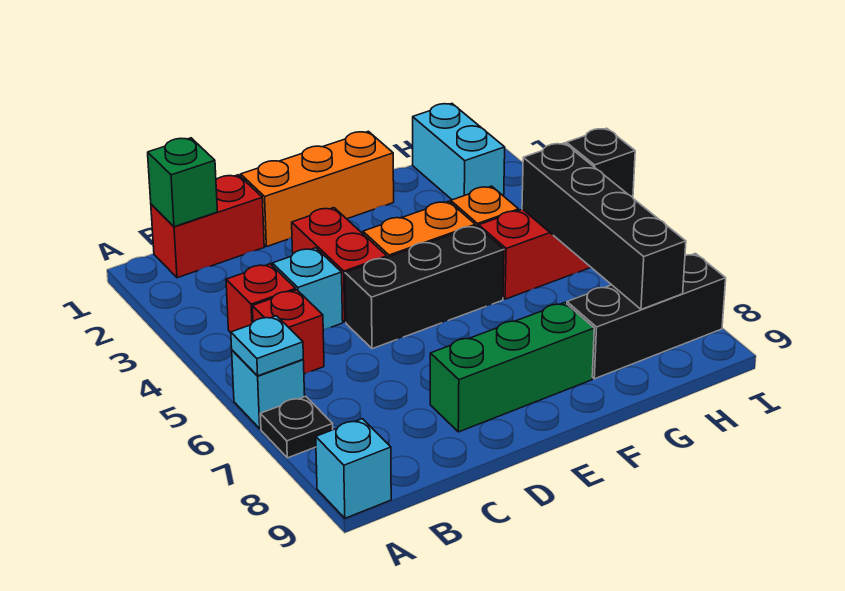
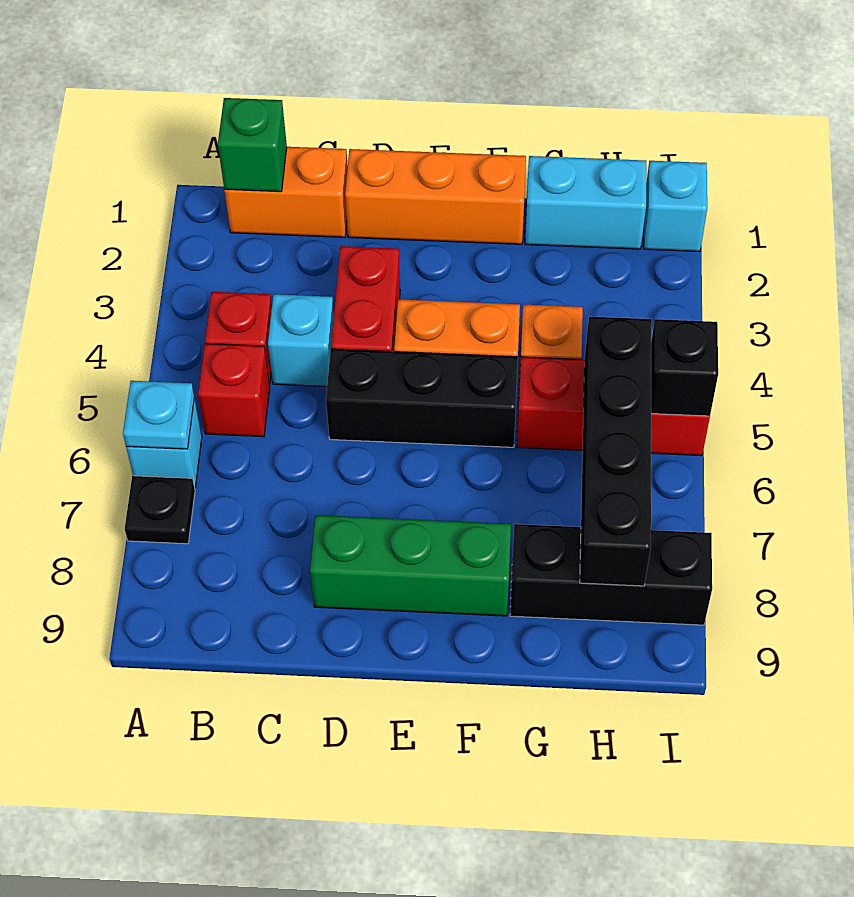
cyan 1x1 brick [316,419,391,518] -> cyan 1x1 brick moved to [644,161,707,252]
red 1x2 brick [151,175,264,278] -> orange 1x2 brick [224,147,348,237]
cyan 1x2 brick [413,104,505,200] -> cyan 1x2 brick turned to [525,156,646,249]

